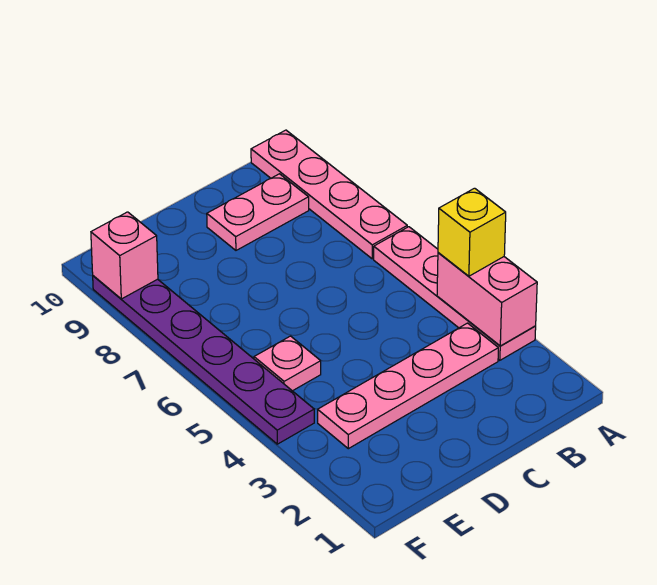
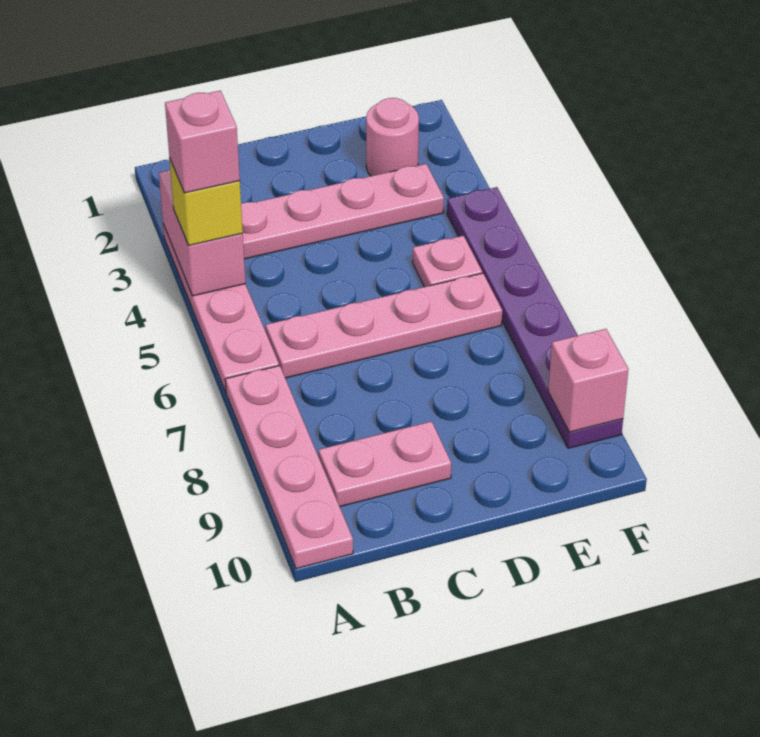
none -> pink 1x1 brick [165,91,240,193]
none -> pink 1x4 plate [266,273,502,378]
none -> pink 1x1 round brick [366,98,419,176]

